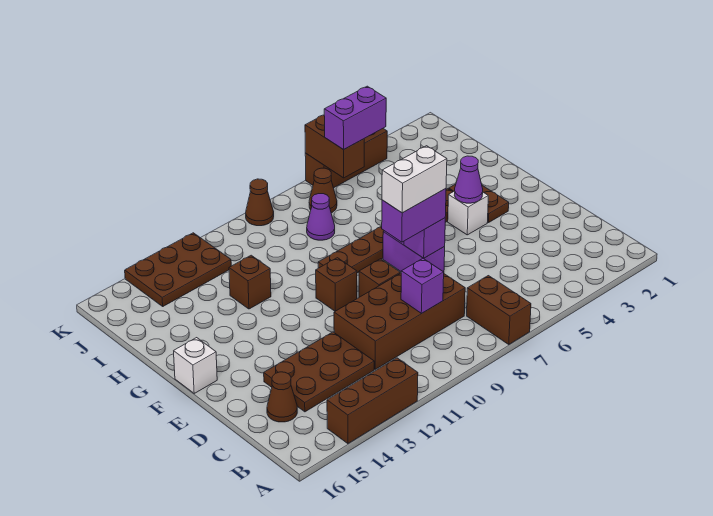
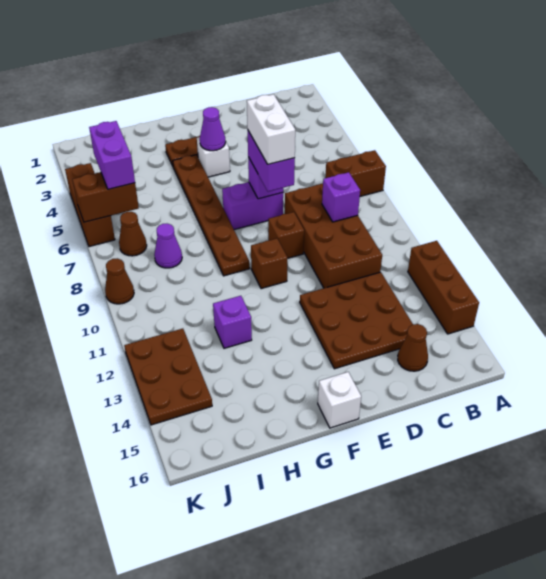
brown 2x3 plate [264,332,374,412] -> brown 3x3 plate [300,272,413,369]
brown 1x1 brick [229,255,271,309] -> purple 1x1 brick [213,296,252,348]

